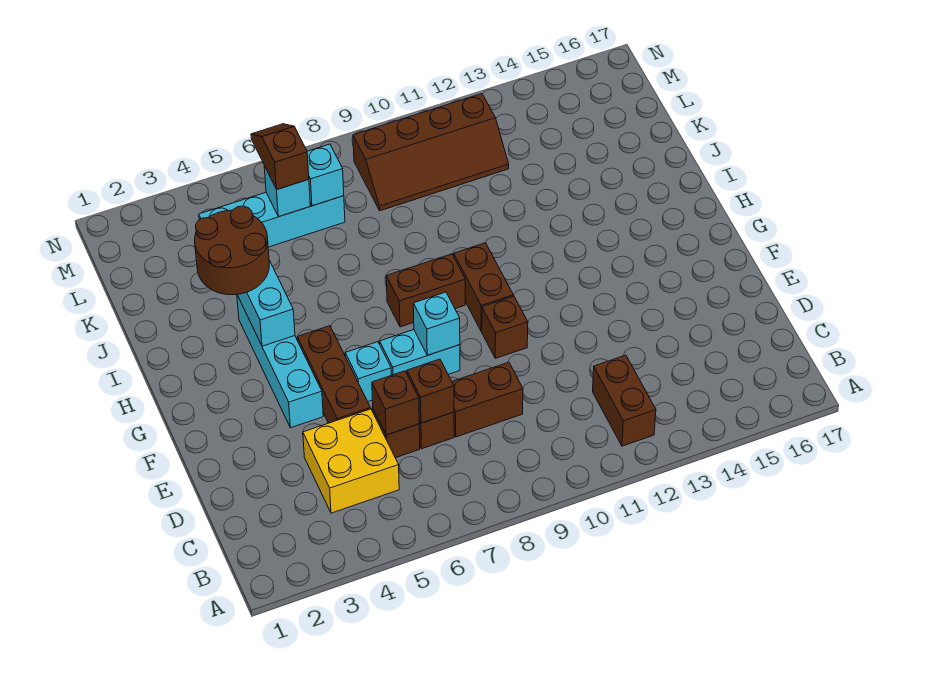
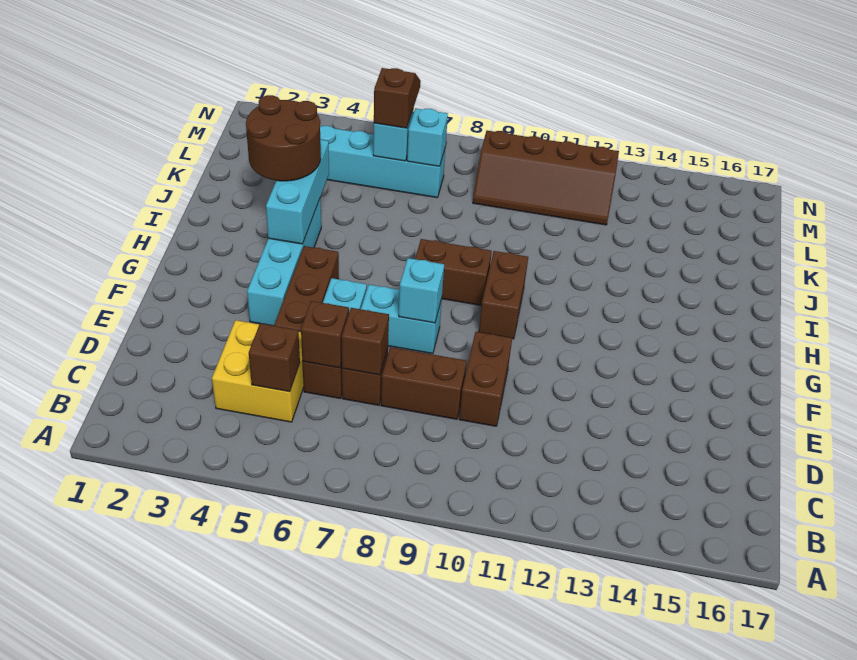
brown 1x2 brick [593,355,656,446] -> brown 1x2 brick moved to [459,332,512,426]
brown 1x1 brick [482,296,528,358] -> brown 1x1 brick moved to [249,324,300,392]

